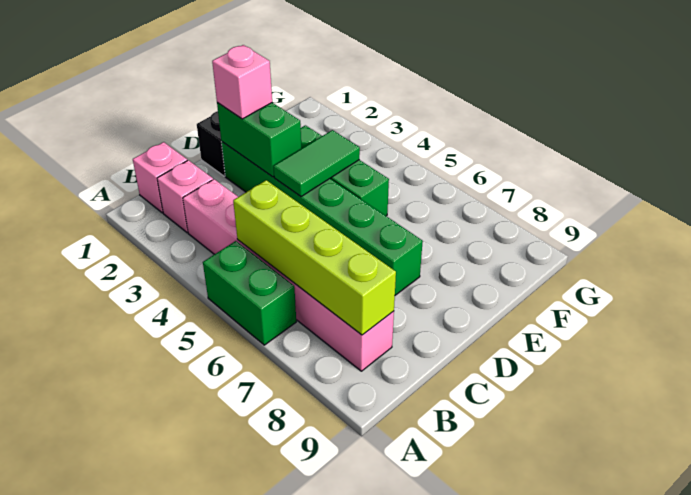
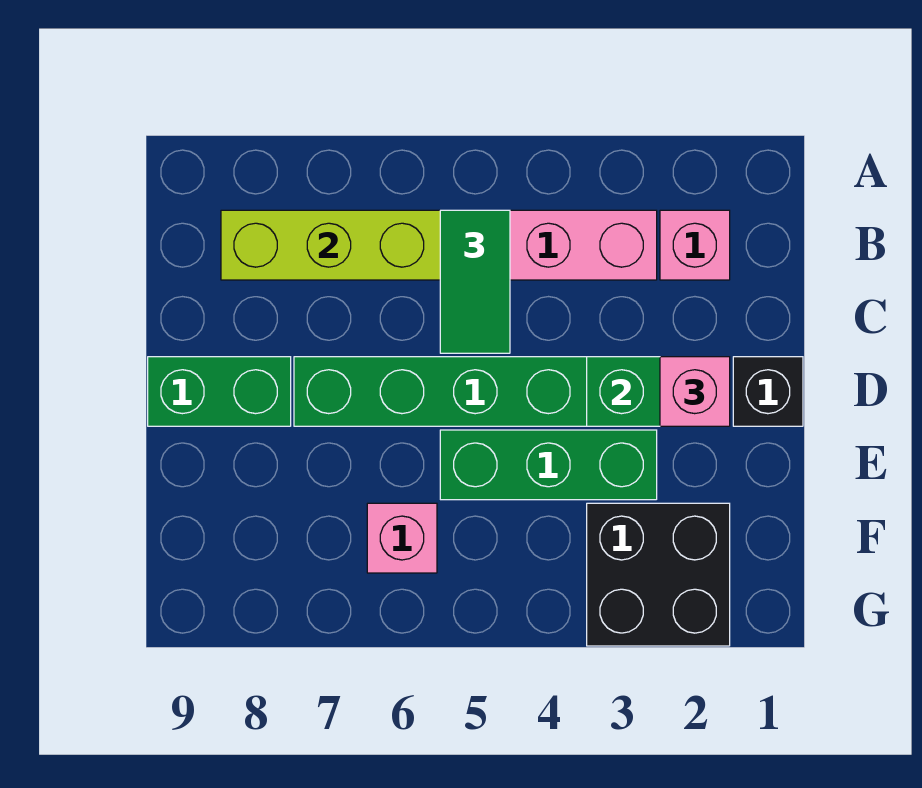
green 1x2 brick [203,241,296,345] -> green 1x2 brick moved to [148,357,291,426]
pink 1x1 brick [133,142,187,213] -> pink 1x1 brick moved to [367,503,437,573]
green 1x2 tile [274,130,360,197] -> green 1x2 tile moved to [440,210,510,353]
none -> black 2x2 brick [587,503,730,646]

